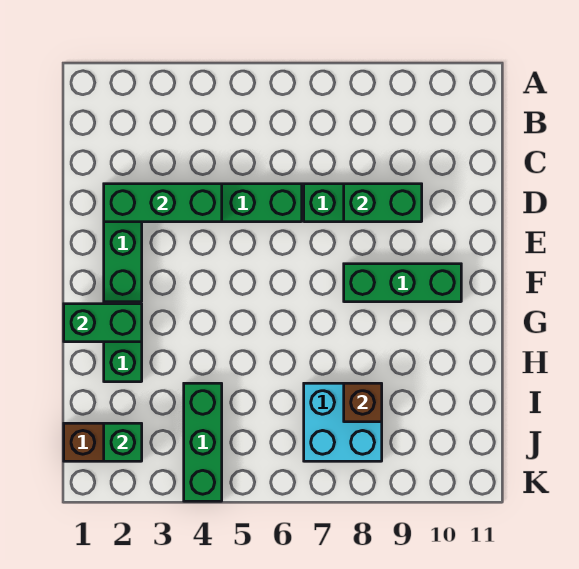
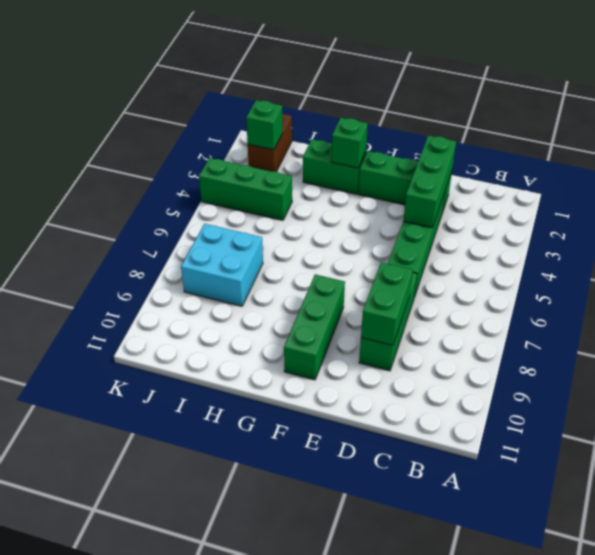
green 1x2 brick [64,304,142,342] -> green 1x1 brick [331,118,368,168]
brown 1x1 brick [344,383,382,422] -> none

